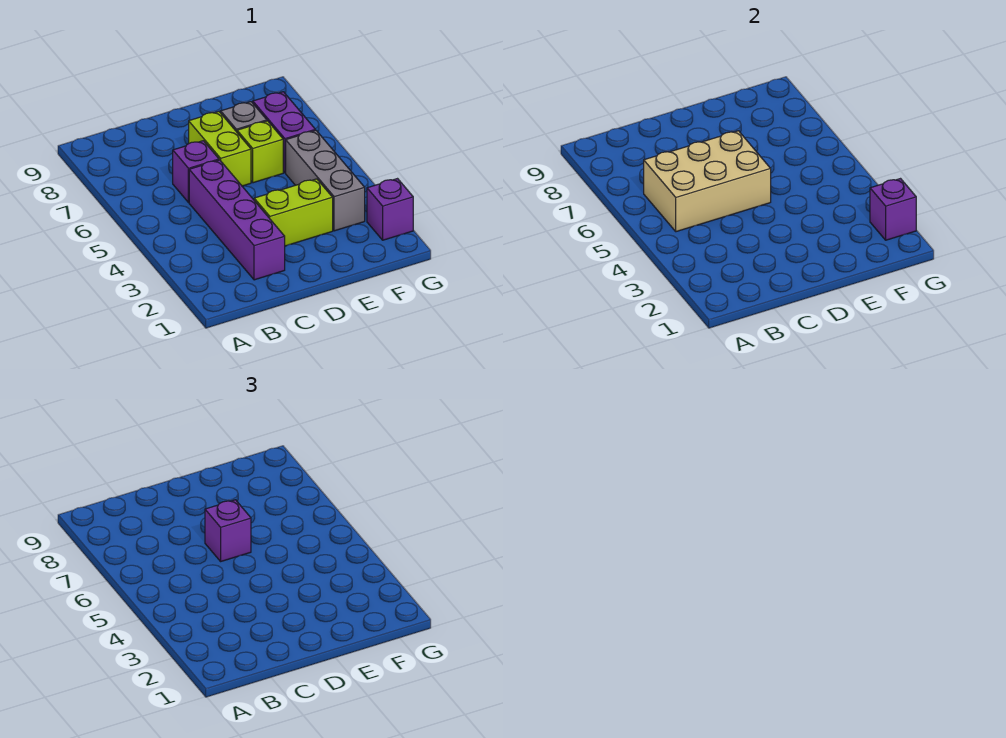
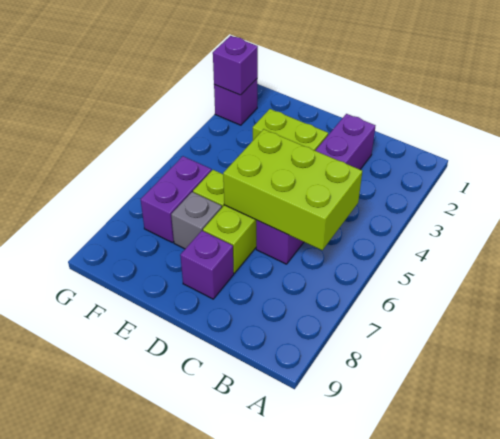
tan 2x3 brick [644,131,771,232] -> lime 2x3 brick [223,129,362,250]
purple 1x1 brick [205,500,251,561] -> purple 1x1 brick moved to [180,231,234,299]
grey 1x3 brick [286,130,365,231] -> none

